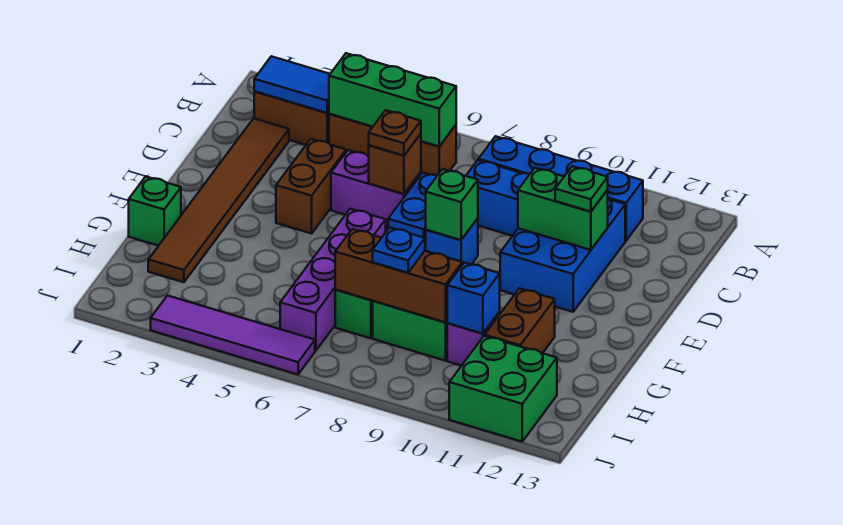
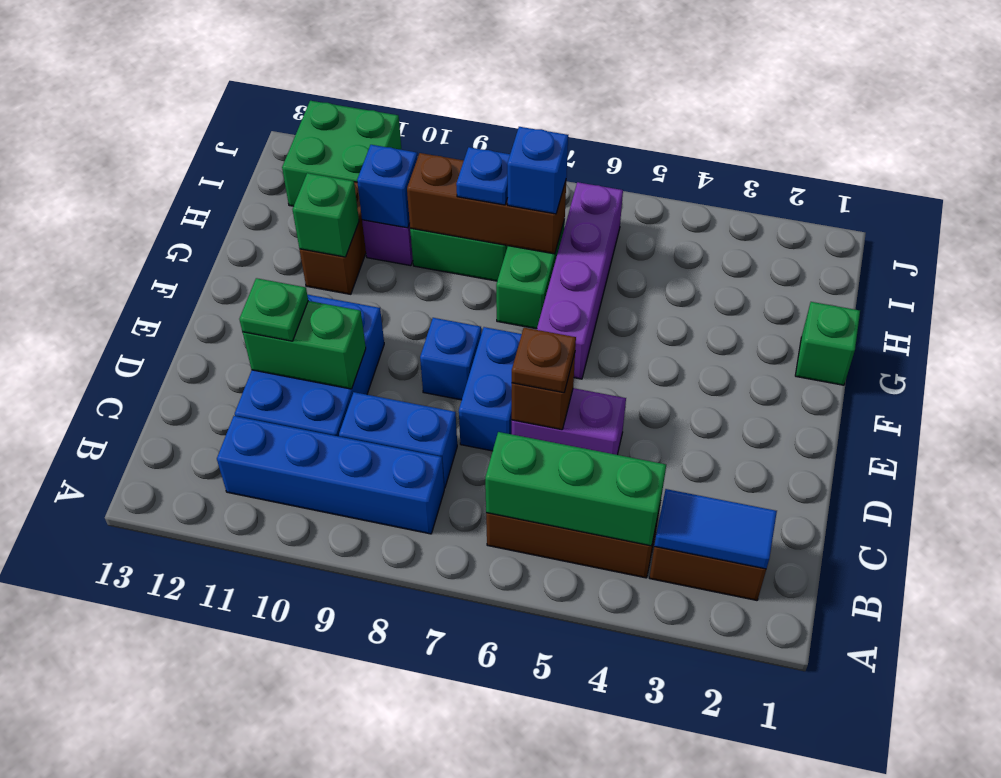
brown 1x6 tile [148,118,289,282] -> none
brown 1x2 brick [276,139,346,234] -> none
green 1x1 brick [426,169,478,240] -> green 1x1 brick moved to [293,173,359,257]
none -> blue 1x1 brick [507,127,568,214]
purple 1x4 tile [151,296,315,374] -> none

